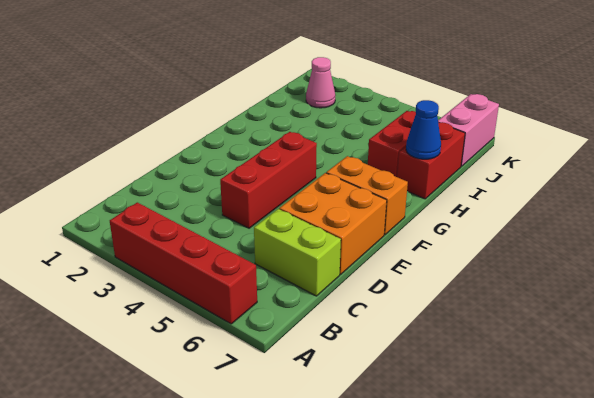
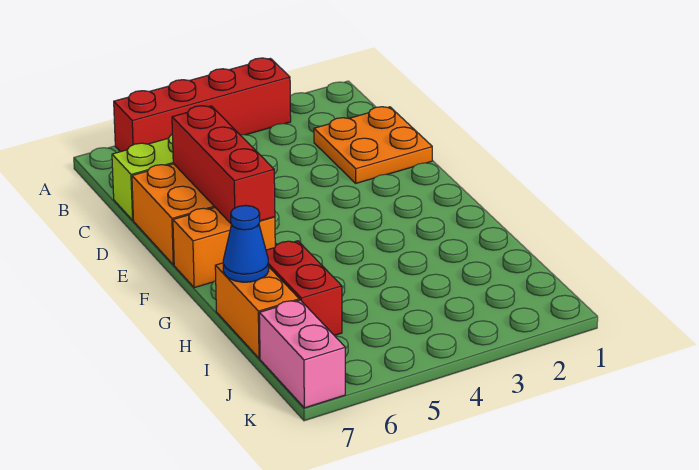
none -> orange 2x2 plate [314,107,432,183]
red 1x3 brick [220,132,317,228] -> red 1x3 brick moved to [172,106,275,223]
red 1x2 brick [397,122,465,199] -> orange 1x2 brick [215,263,299,359]
pink 1x1 cone [306,57,335,108] -> none

